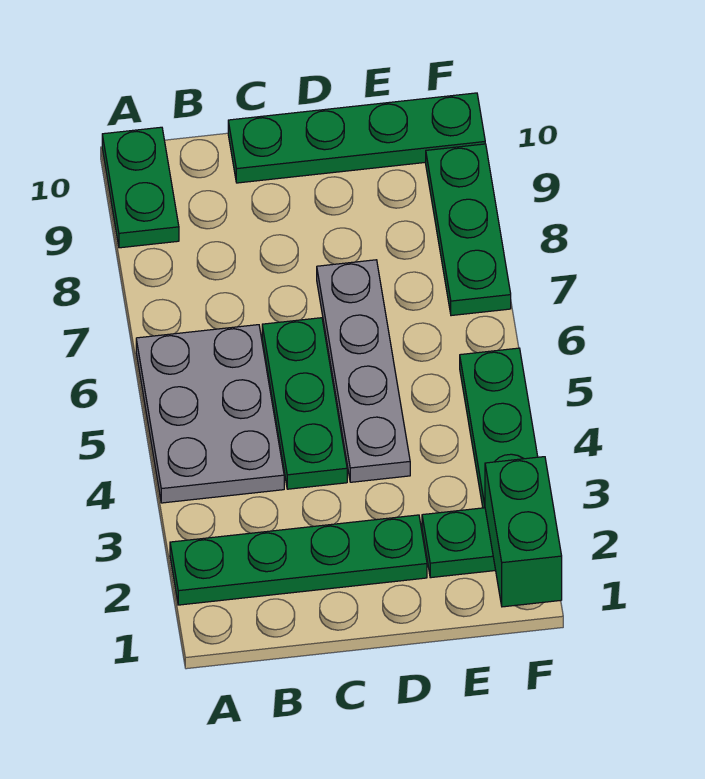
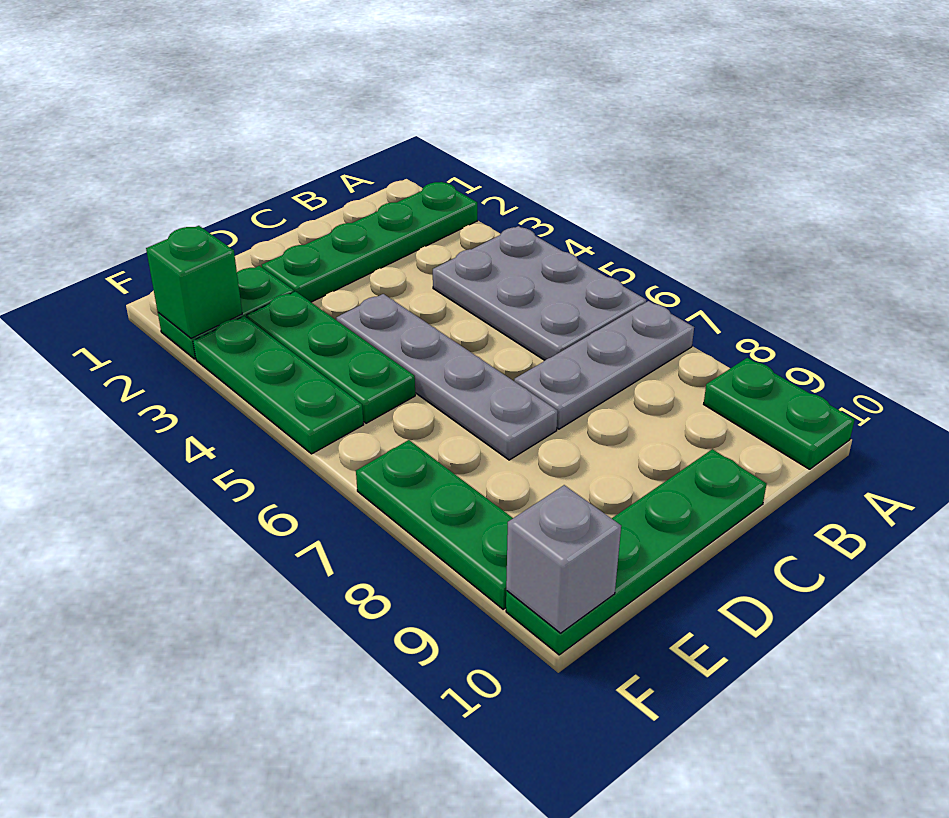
none -> grey 1x3 plate [514,301,694,429]
green 1x3 plate [262,318,347,489] -> green 1x3 plate moved to [247,292,415,423]
green 1x2 brick [485,457,562,607] -> green 1x1 brick [146,226,242,338]
none -> grey 1x1 brick [506,485,621,633]

